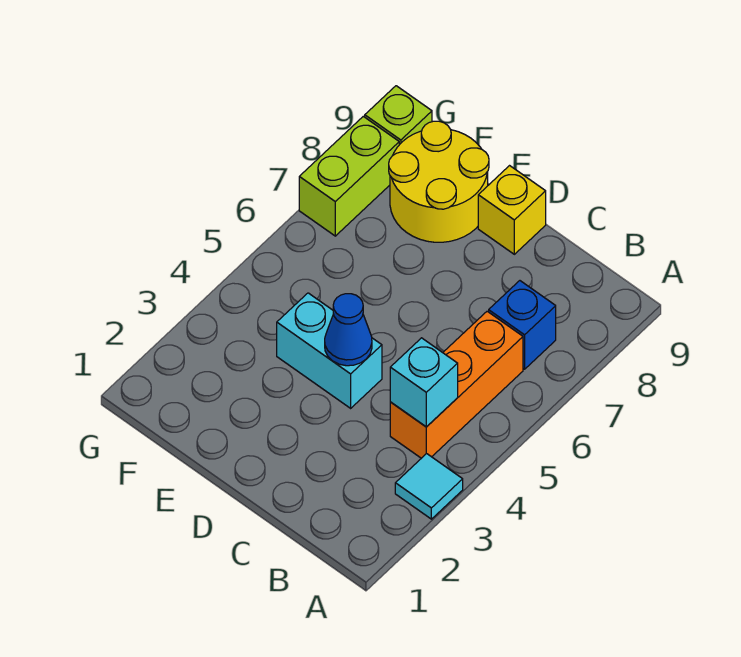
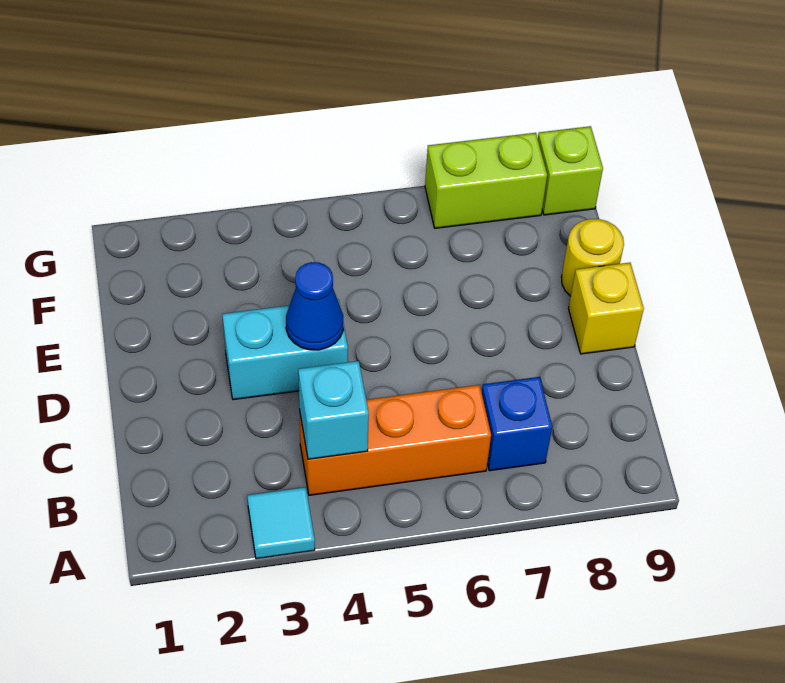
cyan 1x2 brick [277,293,382,408] -> cyan 1x2 brick turned to [222,299,348,400]
yellow 2x2 round brick [389,121,489,242] -> yellow 1x1 round brick [561,219,624,296]

